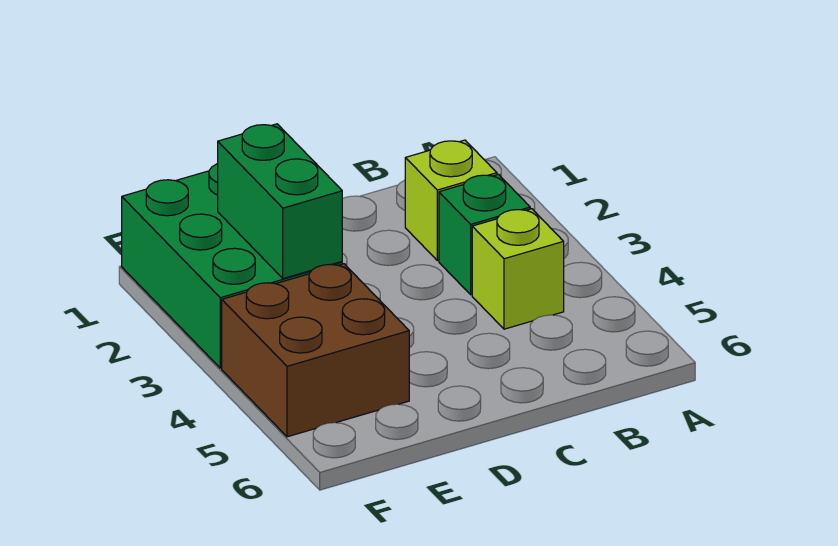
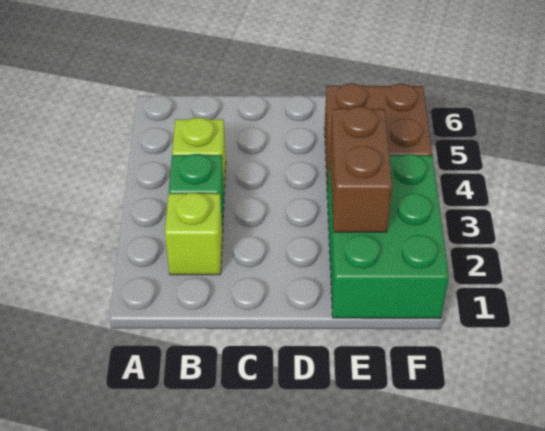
green 1x2 brick [218,124,342,279] -> brown 1x2 brick [330,107,392,232]

